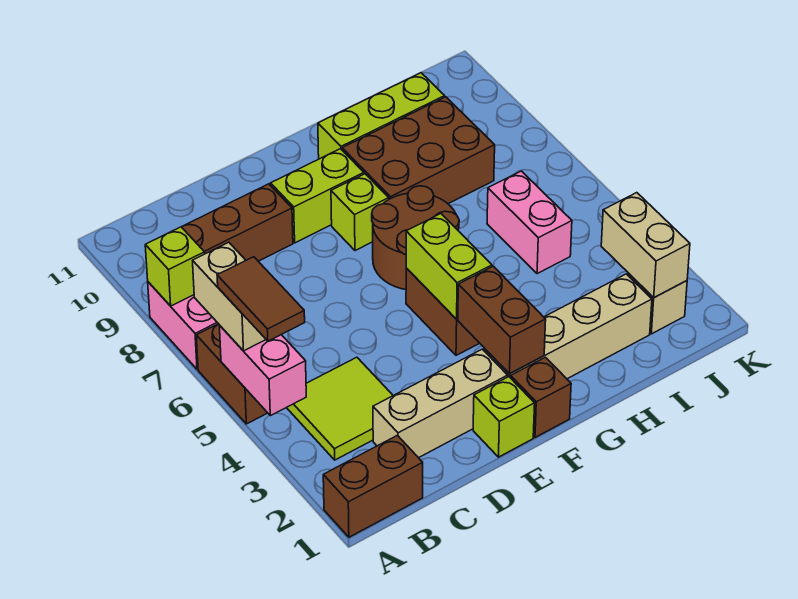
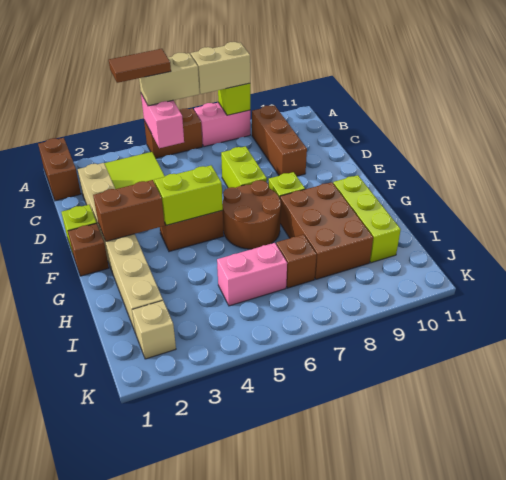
pink 1x2 brick [219,325,306,416] -> pink 1x2 brick turned to [141,94,184,148]
lime 1x2 brick [271,149,364,243] -> lime 1x2 brick moved to [221,146,267,188]
none -> brown 1x1 brick [276,235,317,288]
tan 1x2 brick [601,193,690,298] -> tan 1x2 brick moved to [191,42,250,94]

